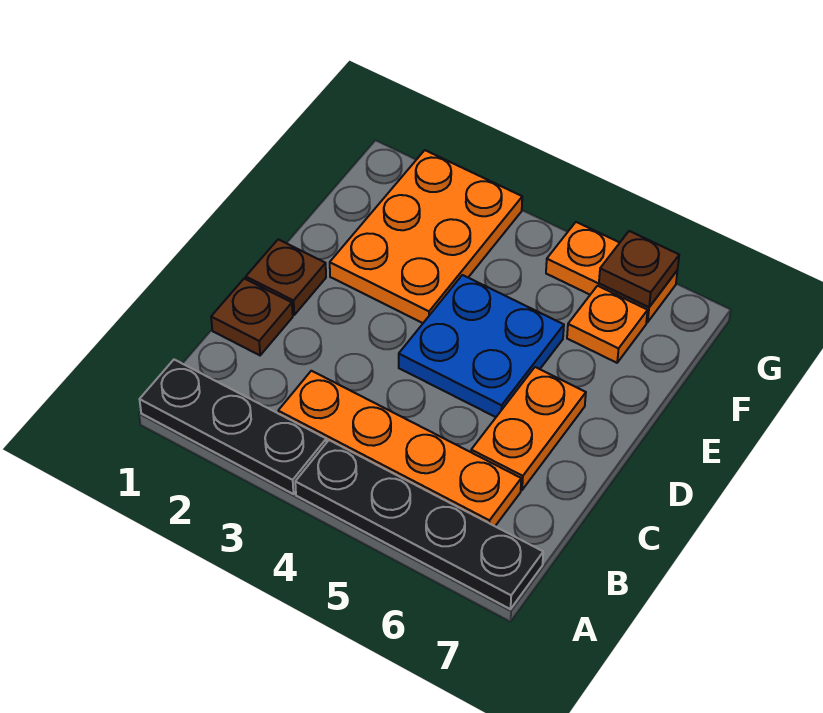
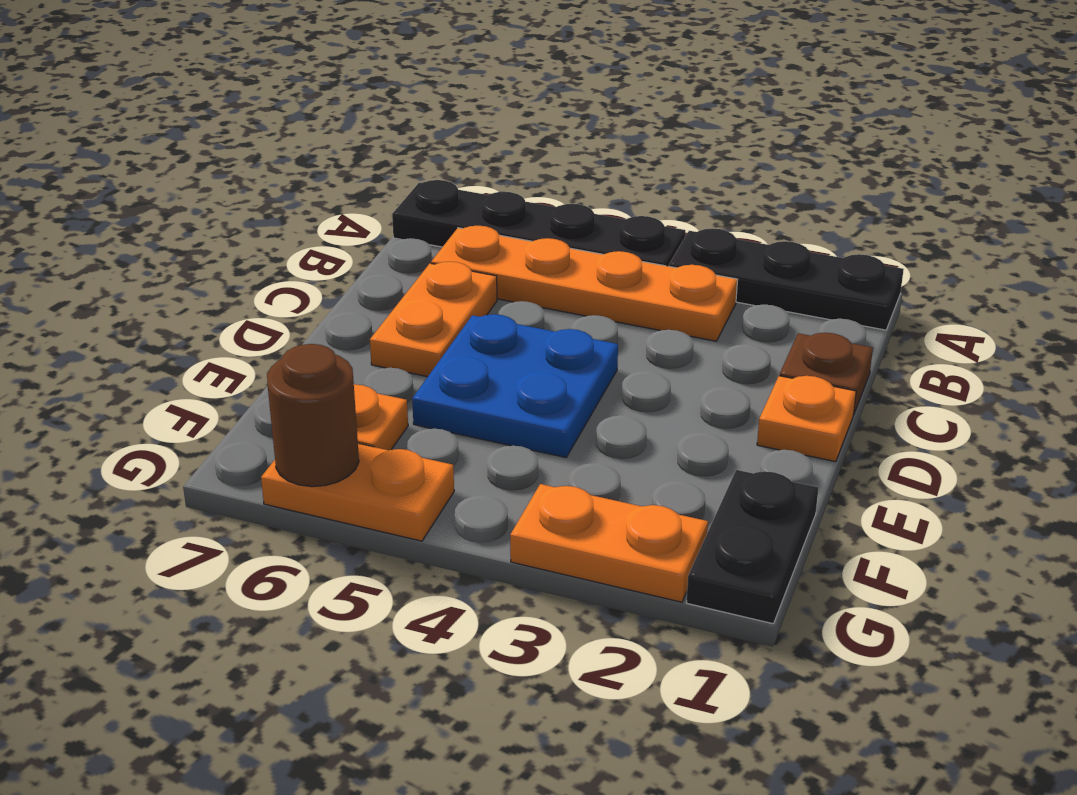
brown 1x1 plate [246,239,326,315] -> orange 1x1 plate [757,376,856,462]
orange 2x3 plate [330,150,522,323] -> orange 1x2 plate [510,484,708,602]
none -> black 1x2 plate [686,470,819,624]
brown 1x1 plate [599,231,679,307] -> brown 1x1 round brick [267,344,359,487]

